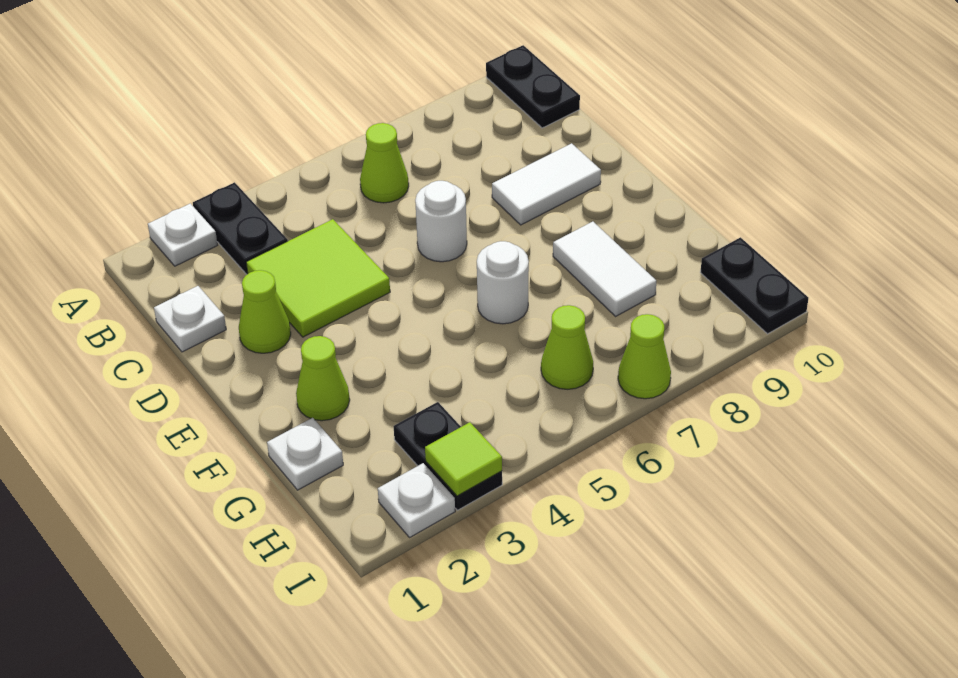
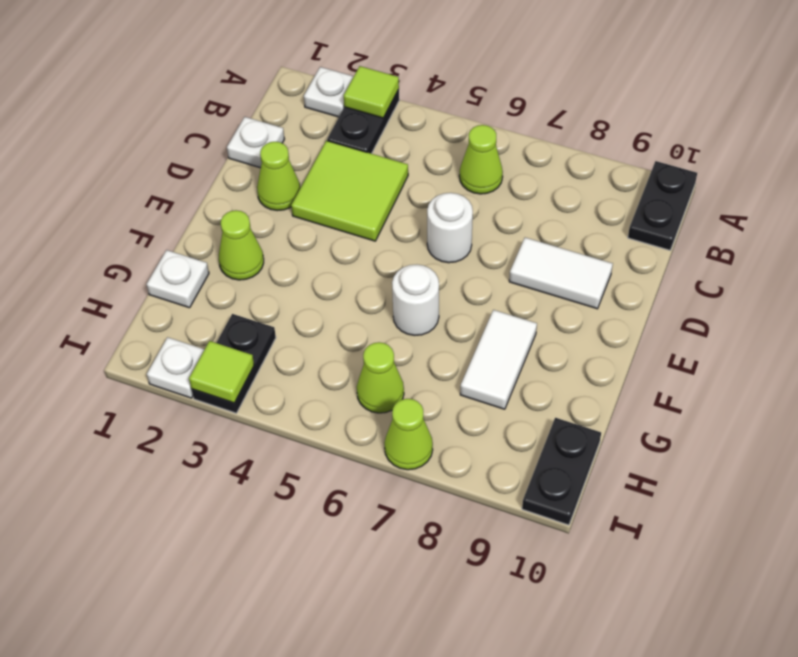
none -> lime 1x1 tile [344,66,399,118]

